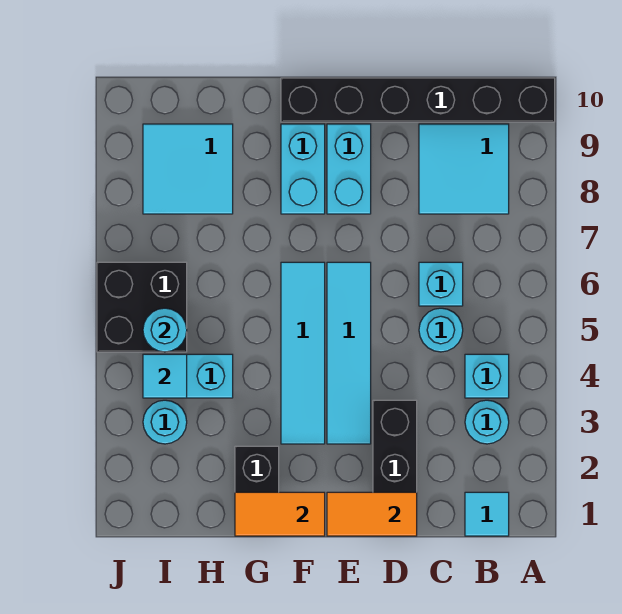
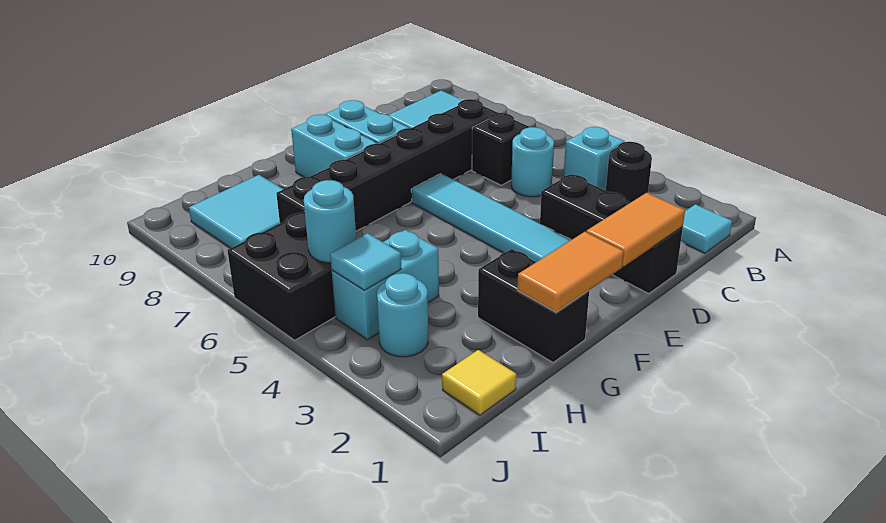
black 1x6 brick [281,78,555,122] -> black 1x6 brick moved to [276,99,498,231]
cyan 1x1 round brick [465,400,509,444] -> black 1x1 round brick [606,142,652,202]
cyan 1x1 brick [419,262,463,306] -> black 1x1 brick [472,113,529,185]
cyan 1x4 tile [281,262,325,444] -> none
none -> yellow 1x1 tile [442,350,516,415]

